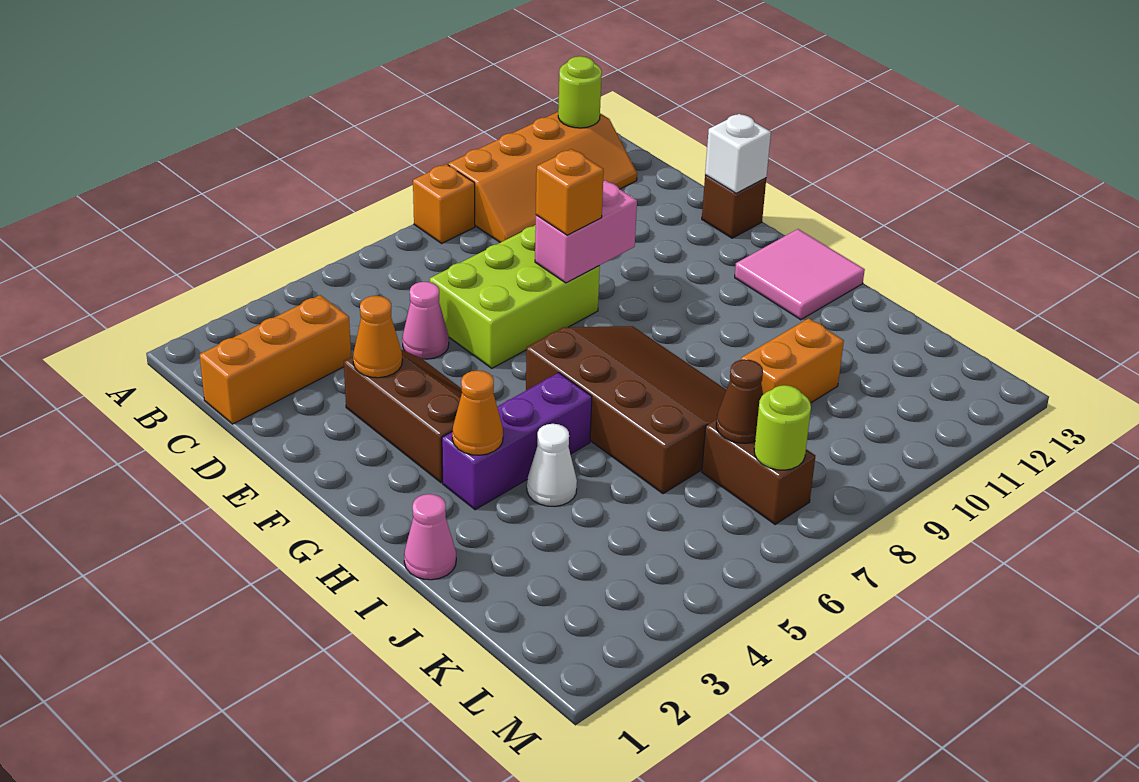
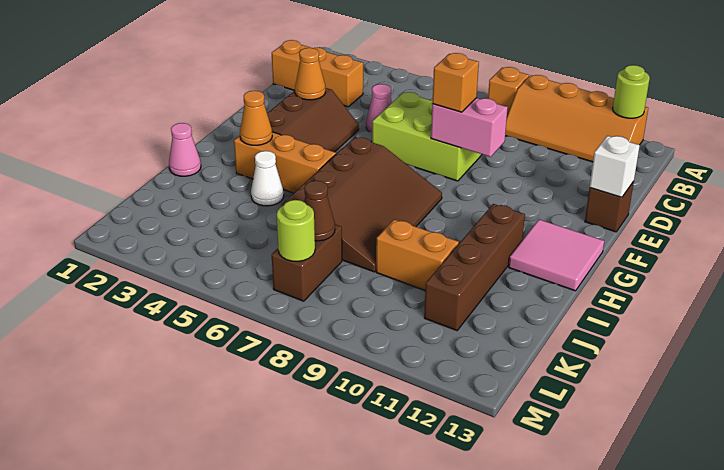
purple 1x3 brick [442,373,592,510] -> orange 1x3 brick [234,132,336,193]
none -> brown 1x4 brick [424,204,525,331]

